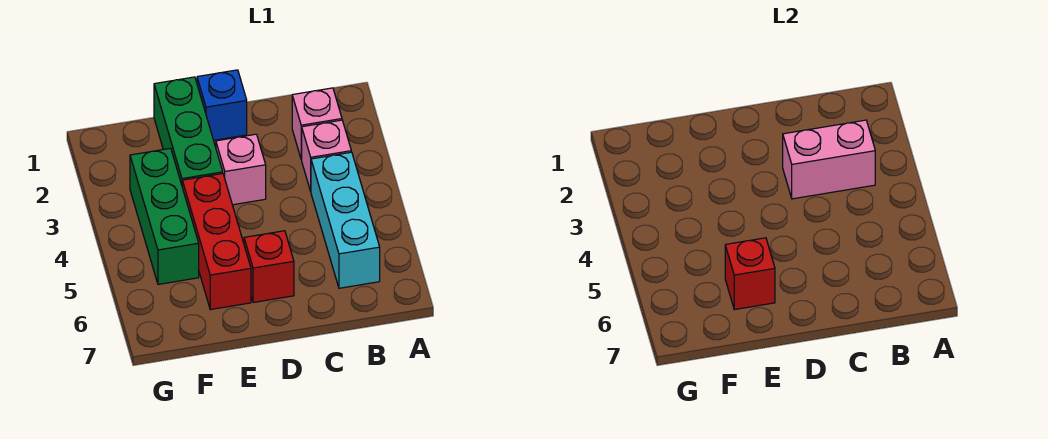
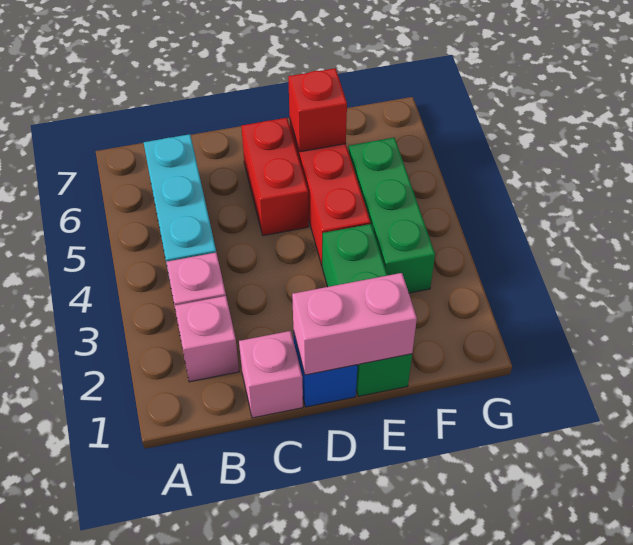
pink 1x2 brick [783,120,875,199] -> pink 1x2 brick moved to [292,273,417,375]
pink 1x1 brick [216,134,266,205] -> pink 1x1 brick moved to [239,331,303,418]
red 1x1 brick [244,231,294,303] -> red 1x2 brick [241,118,308,236]

